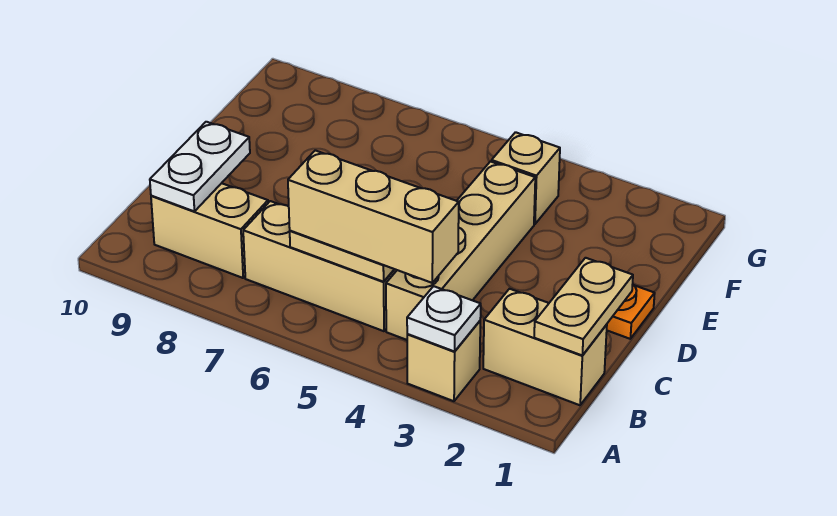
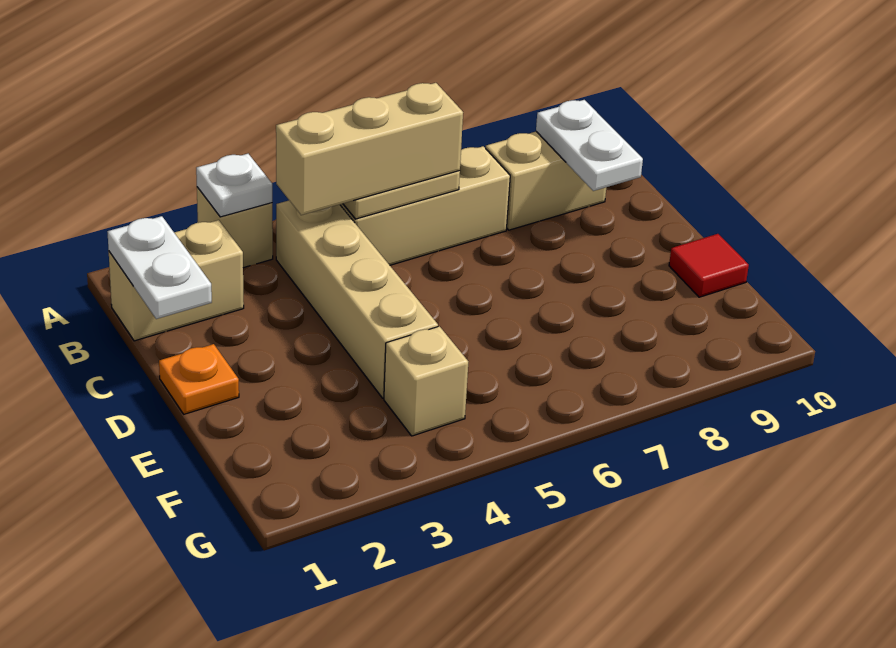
tan 1x2 plate [534,258,633,355] -> white 1x2 plate [107,216,212,319]
none -> red 1x1 tile [669,234,749,297]

